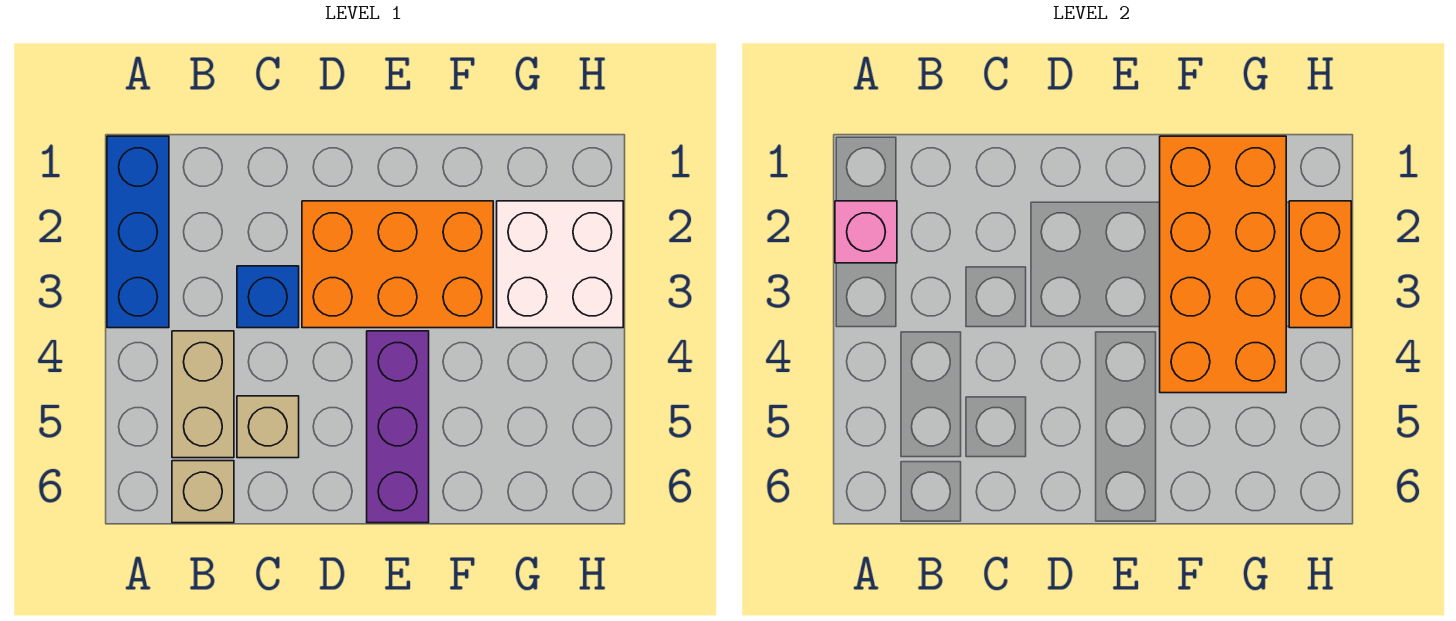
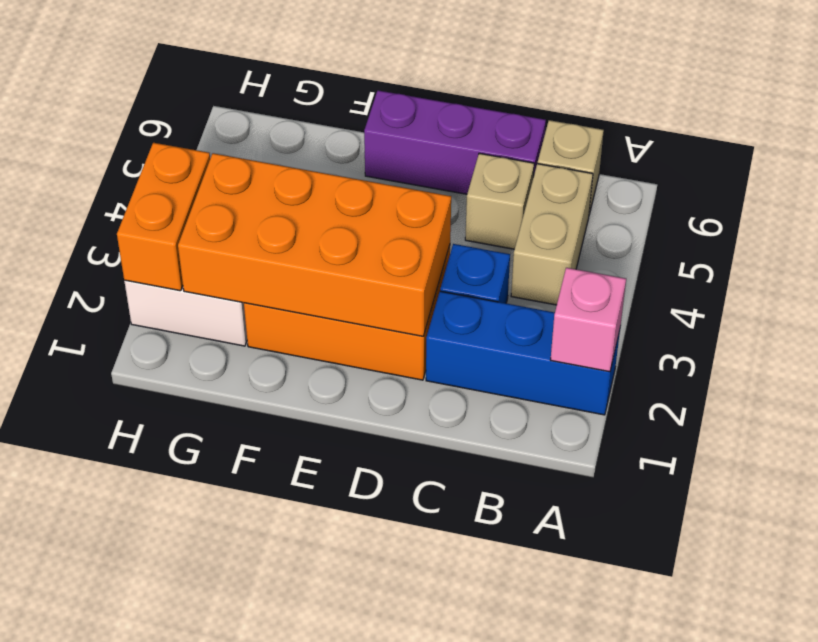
blue 1x3 brick [107,136,169,328] -> blue 1x3 brick turned to [426,291,620,415]
purple 1x3 brick [367,331,429,523] -> purple 1x3 brick turned to [364,90,546,194]
orange 2x4 brick [1160,136,1286,393] -> orange 2x4 brick turned to [178,153,451,336]

